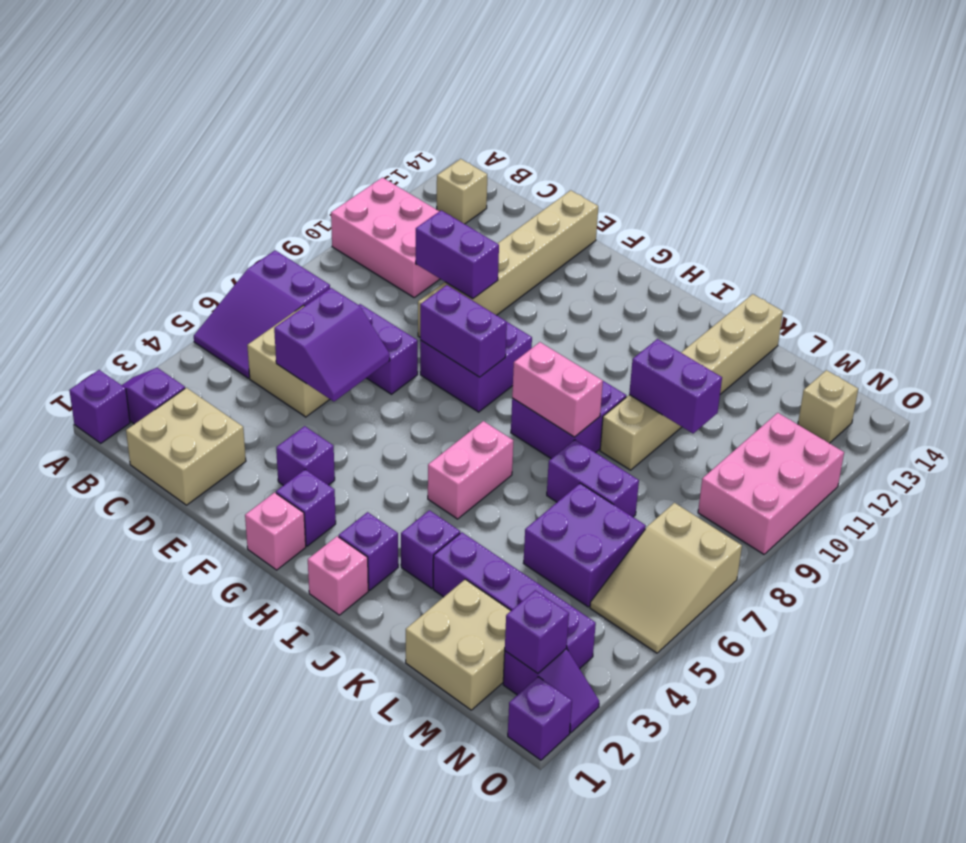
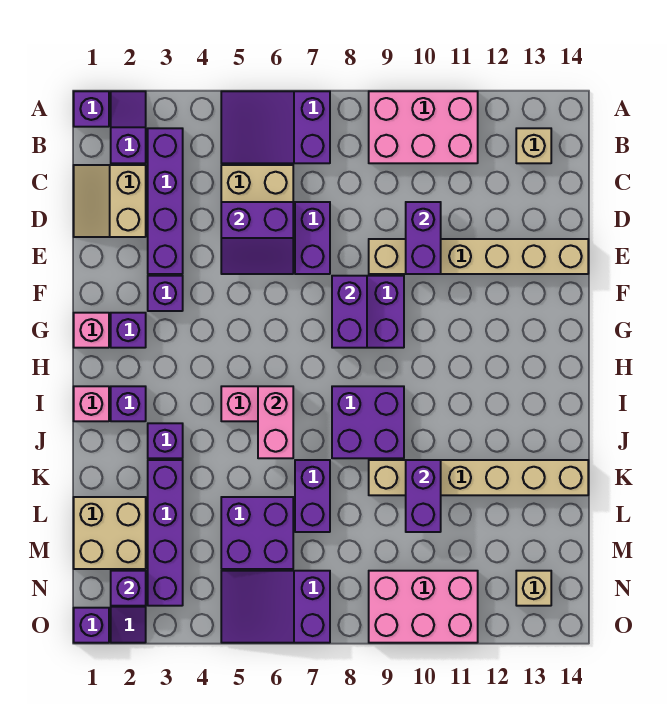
pink 2x3 brick [331,178,440,297] -> pink 2x3 brick turned to [369,91,478,163]
none -> purple 1x4 brick [148,128,183,274]
tan 2x2 brick [126,388,246,505] -> tan 2x2 slope [74,165,146,237]
pink 1x2 brick [512,342,603,437] -> pink 1x2 brick moved to [258,386,293,458]
tan 2x3 slope [590,503,742,653] -> purple 2x3 slope [221,571,330,643]

